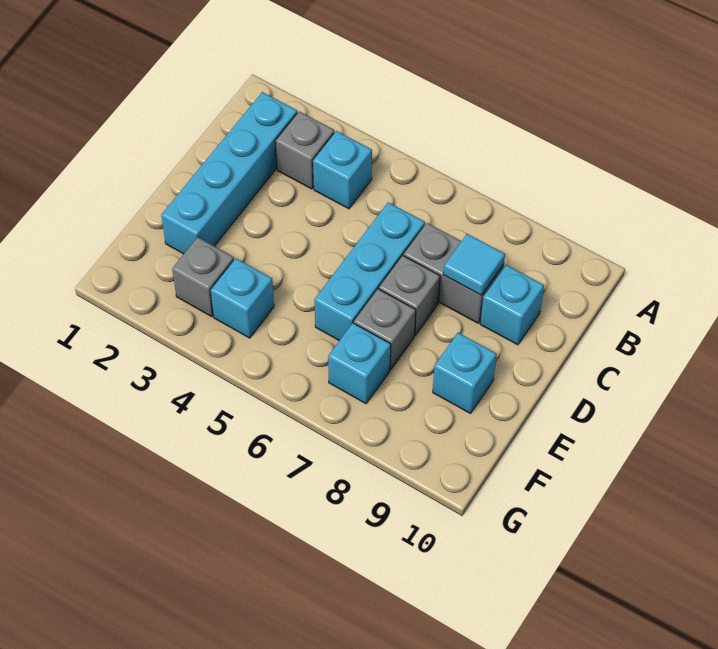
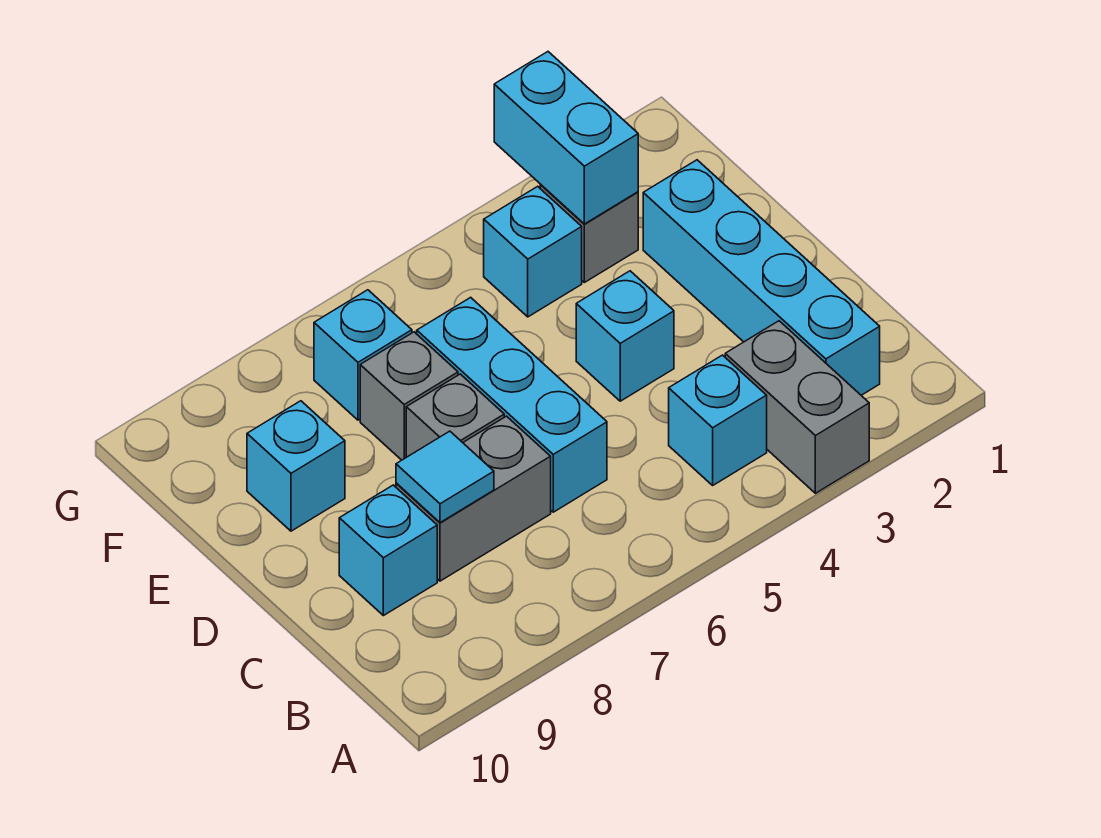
grey 1x1 brick [276,112,334,189] -> grey 1x2 brick [725,321,869,493]
none -> cyan 1x1 brick [576,271,674,401]
none -> cyan 1x2 brick [494,52,638,224]

